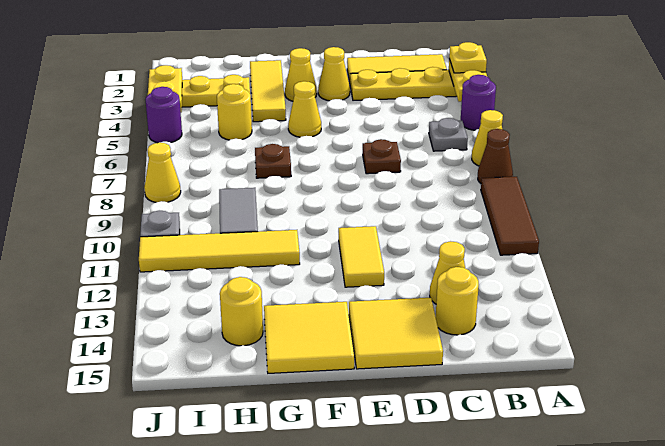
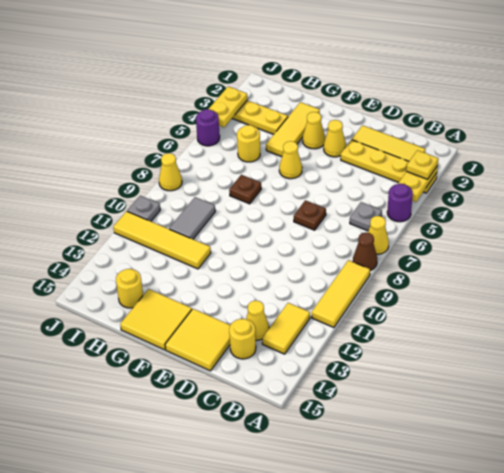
brown 1x3 tile [481,177,539,255] -> yellow 1x3 tile [312,260,370,328]
yellow 1x2 tile [339,226,384,287] -> yellow 1x2 tile moved to [262,303,310,354]

